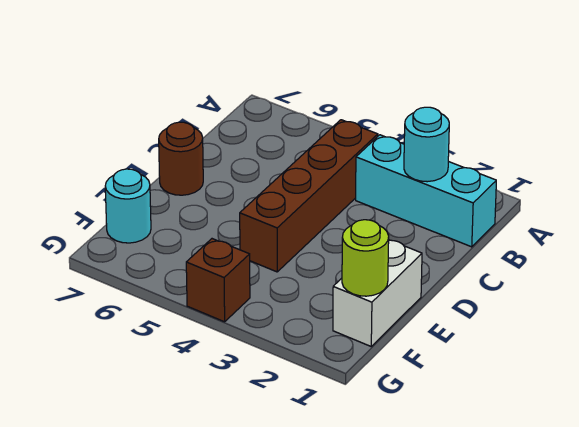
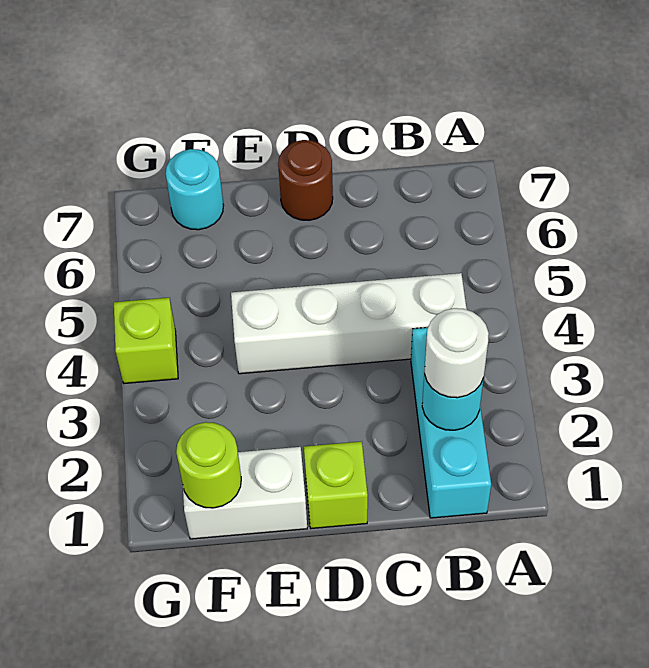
none -> white 1x1 round brick [425,308,489,398]
brown 1x4 brick [240,120,378,272] -> white 1x4 brick [231,273,467,374]
none -> lime 1x1 brick [304,441,368,528]
brown 1x1 brick [186,239,250,322] -> lime 1x1 brick [114,298,178,383]

